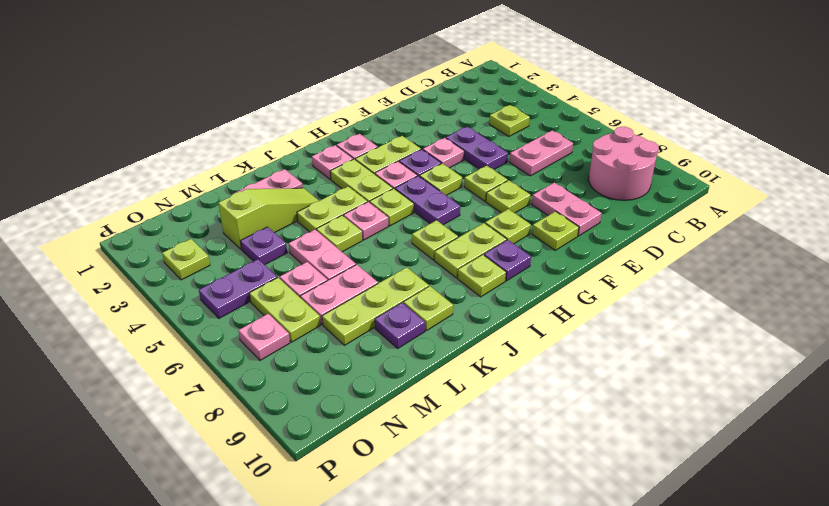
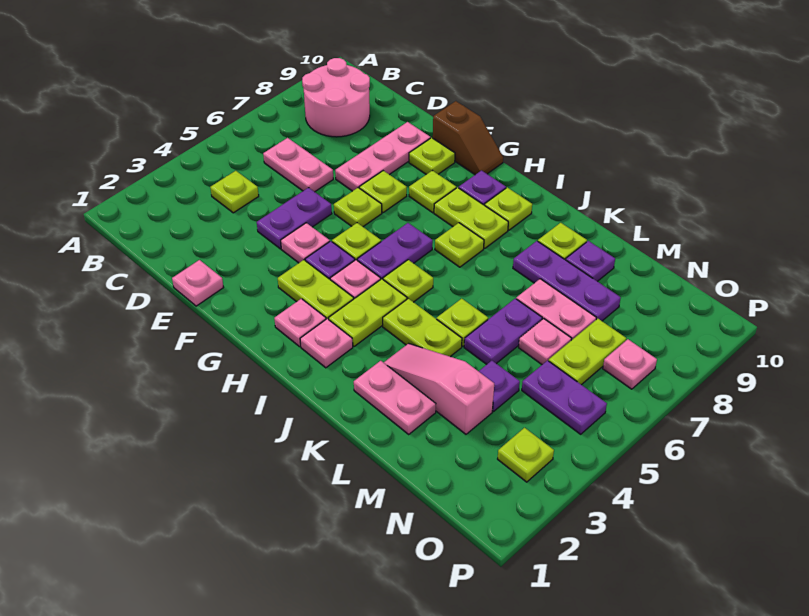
pink 1x2 plate [532,183,602,236] -> pink 1x3 plate [335,122,430,191]
none -> brown 1x2 slope [433,101,503,175]
pink 1x1 plate [344,202,388,240] -> pink 1x1 plate moved to [172,260,224,306]
lime 1x3 slope [218,188,319,249] -> pink 1x3 slope [384,344,494,434]
lime 1x3 plate [322,267,429,345] -> purple 1x3 plate [513,241,621,321]
pink 1x2 plate [289,230,356,281] -> purple 1x2 plate [464,298,542,364]

